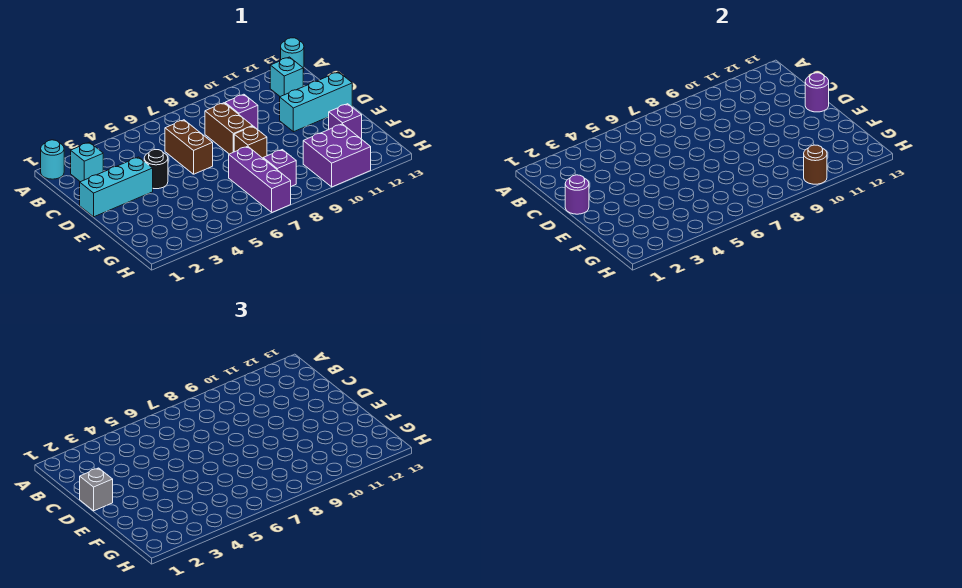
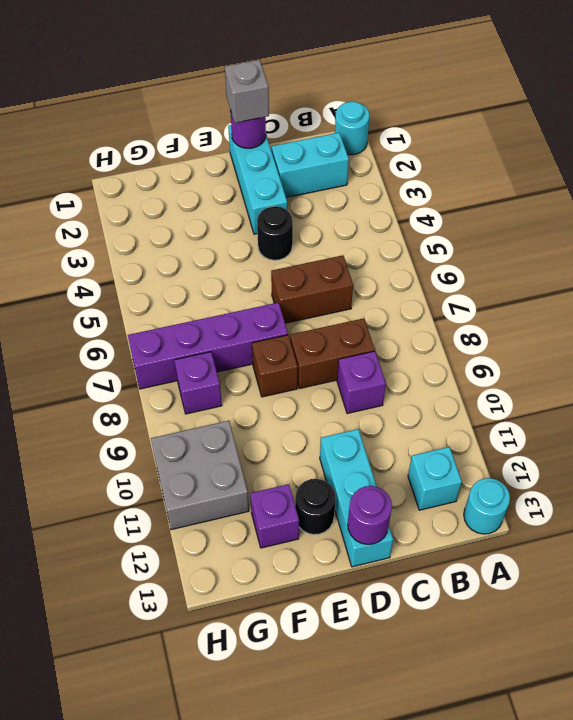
cyan 1x1 brick [71,142,103,182] -> cyan 1x2 brick [272,133,349,198]
none -> black 1x1 round brick [295,479,336,535]
purple 1x3 brick [229,146,291,213] -> purple 1x4 brick [128,302,288,389]
purple 2x2 brick [303,124,371,187] -> grey 2x2 brick [151,421,249,530]
brown 1x1 round brick [804,145,827,184] -> none

